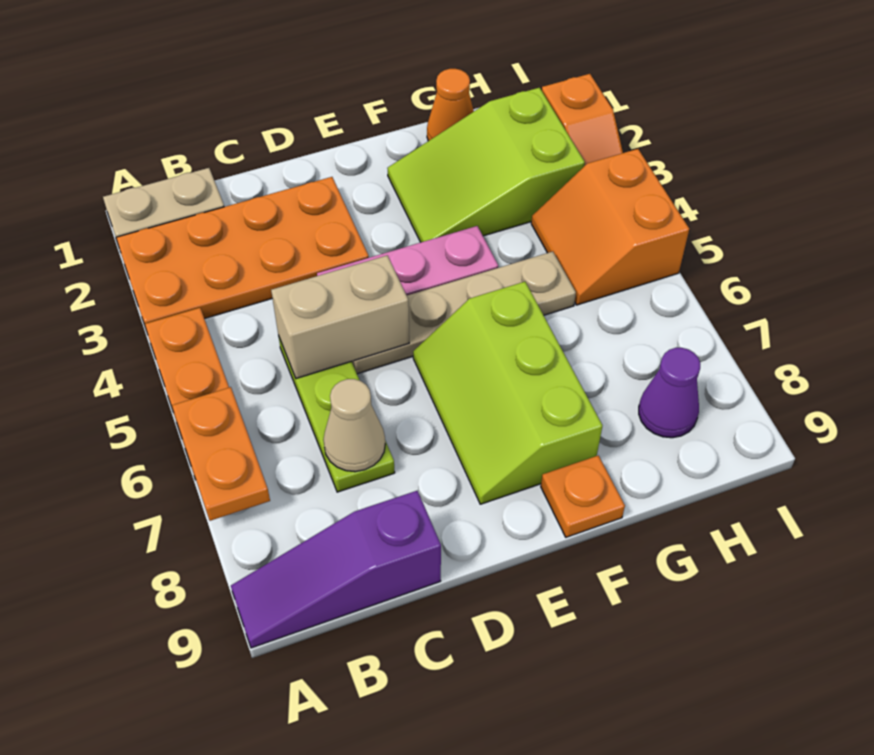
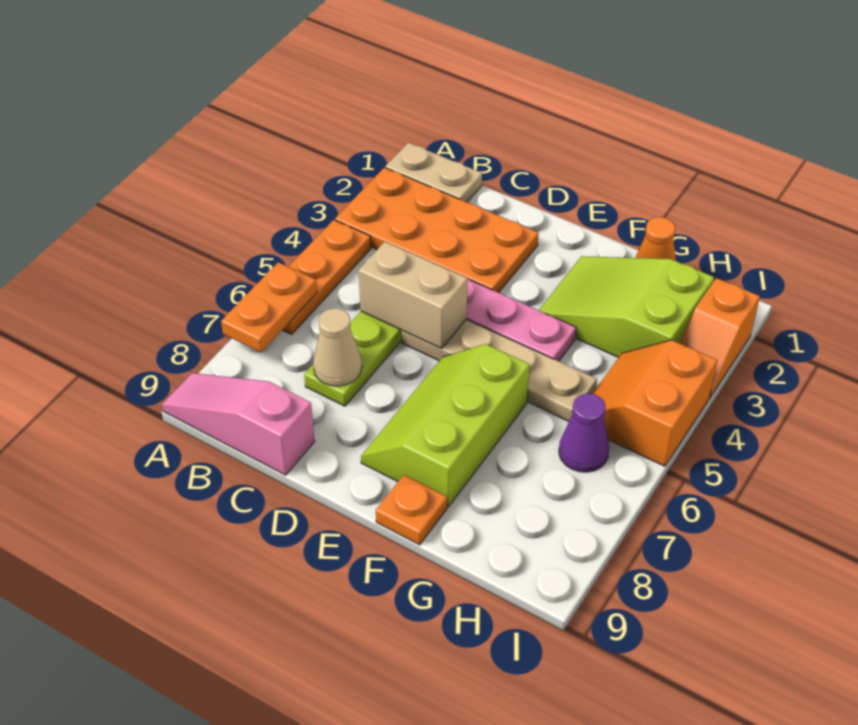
purple 1x3 slope [231,491,441,648] -> pink 1x3 slope [162,373,315,475]
purple 1x1 cone [639,348,700,438] -> purple 1x1 cone moved to [559,393,609,472]

